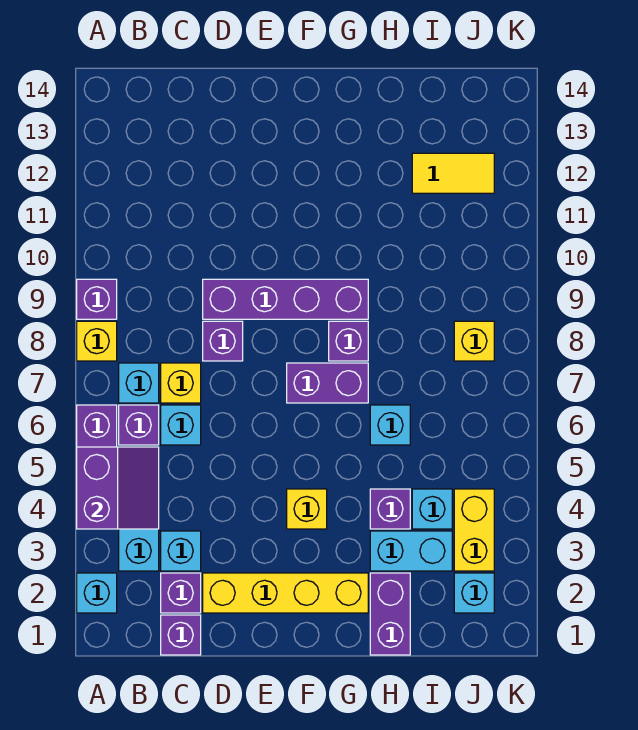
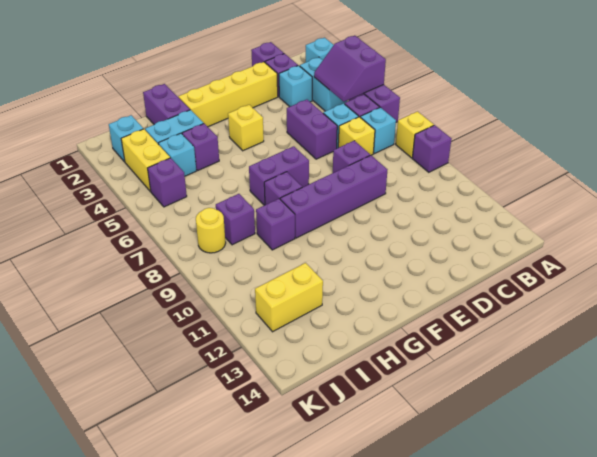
none -> purple 1x2 brick [287,100,337,159]
cyan 1x1 brick [370,405,410,445] -> none
none -> purple 1x1 brick [256,199,295,250]
none -> purple 1x1 brick [216,194,255,245]
yellow 1x2 tile [412,153,494,193] -> yellow 1x2 brick [255,263,323,332]
none -> purple 1x1 brick [148,158,187,207]
yellow 1x1 brick [454,321,494,361] -> yellow 1x1 round brick [196,208,226,253]

